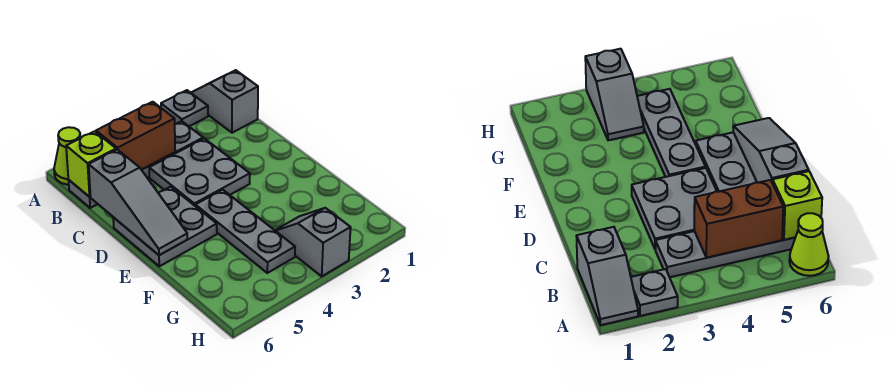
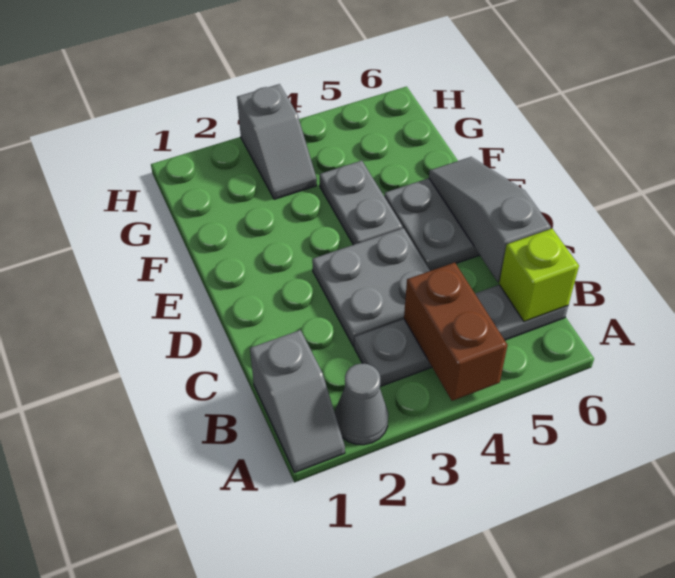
grey 1x1 plate [161,90,208,126] -> grey 1x1 cone [335,363,388,445]
lime 1x1 cone [54,127,80,185] -> none
brown 1x2 brick [96,102,175,170] -> brown 1x2 brick turned to [404,263,508,401]
grey 1x3 plate [195,190,295,273] -> grey 1x2 plate [320,161,403,245]

